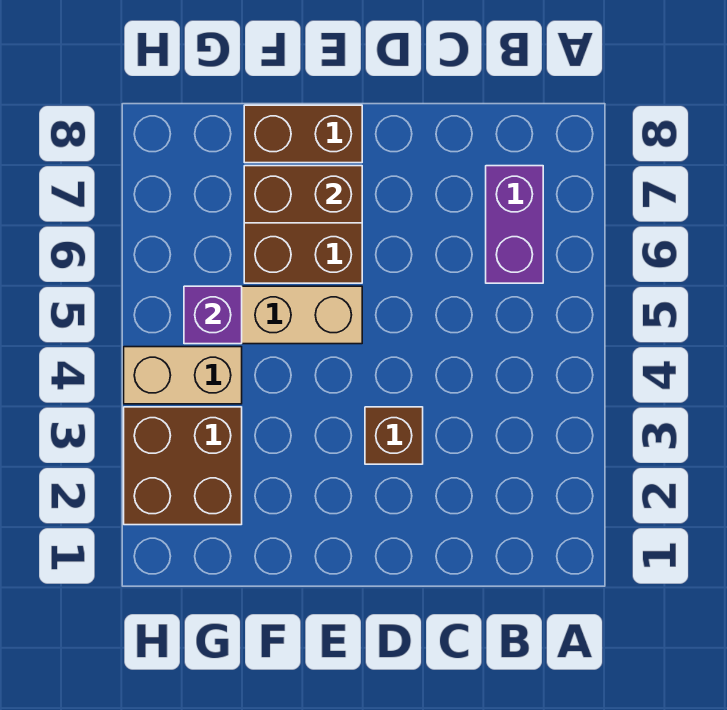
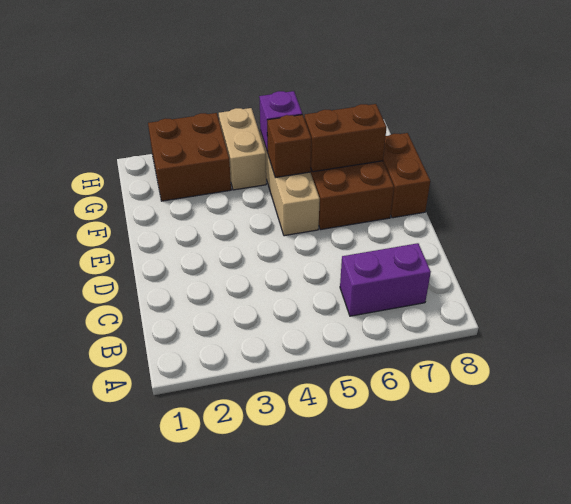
brown 1x1 brick [365,407,423,464] -> brown 1x1 brick moved to [267,115,311,178]
brown 1x2 brick [244,166,362,223] -> brown 1x2 brick turned to [304,104,386,172]

